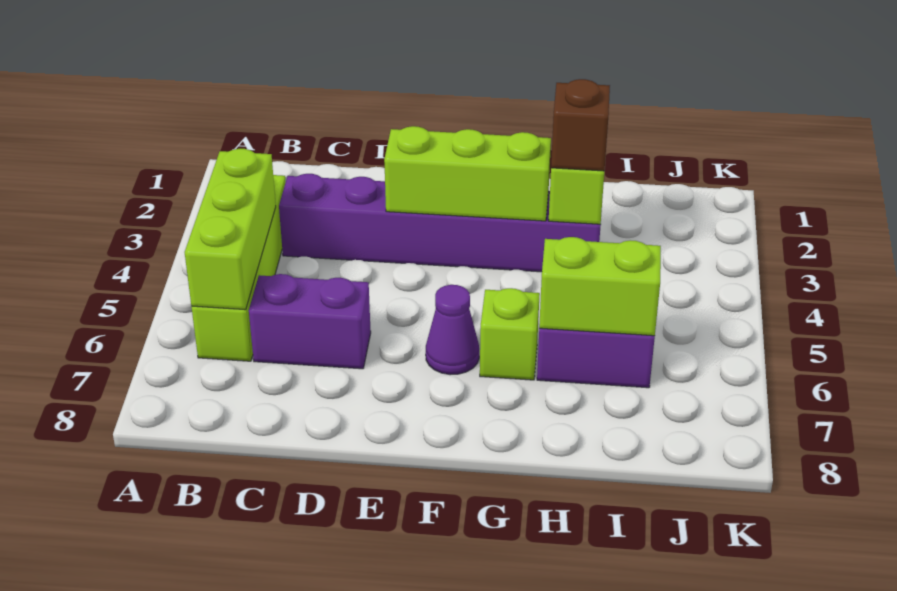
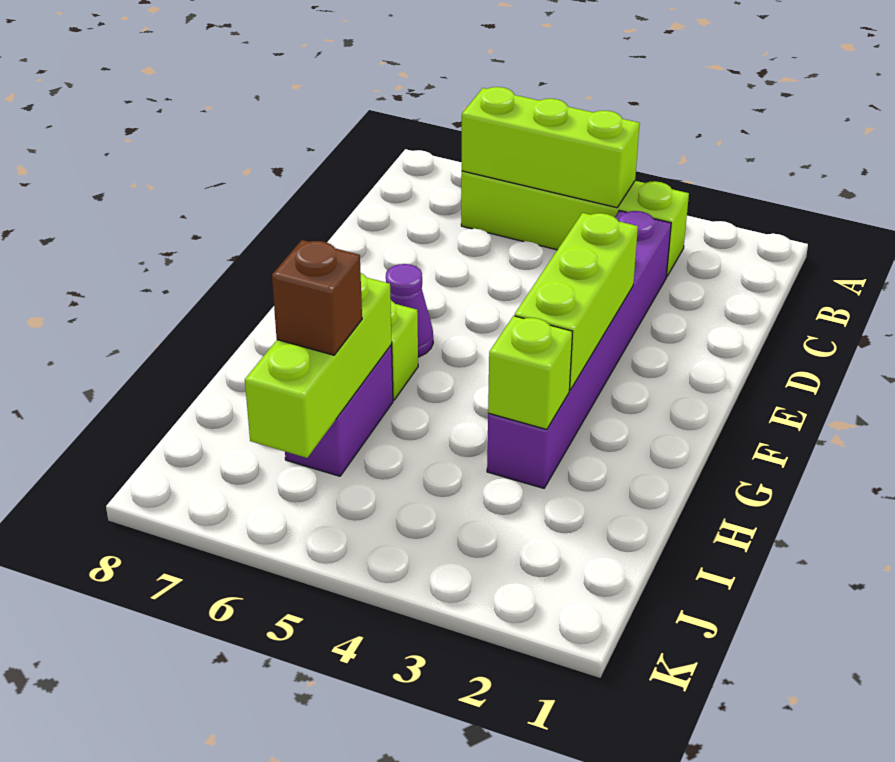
purple 1x2 brick [249,274,371,369] -> none
brown 1x1 brick [551,79,610,171] -> brown 1x1 brick moved to [272,240,362,355]
lime 1x2 brick [539,237,661,336] -> lime 1x3 brick [245,273,392,458]

